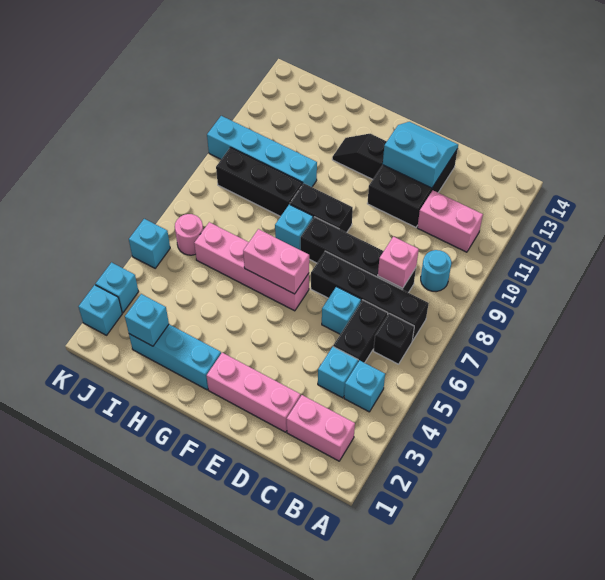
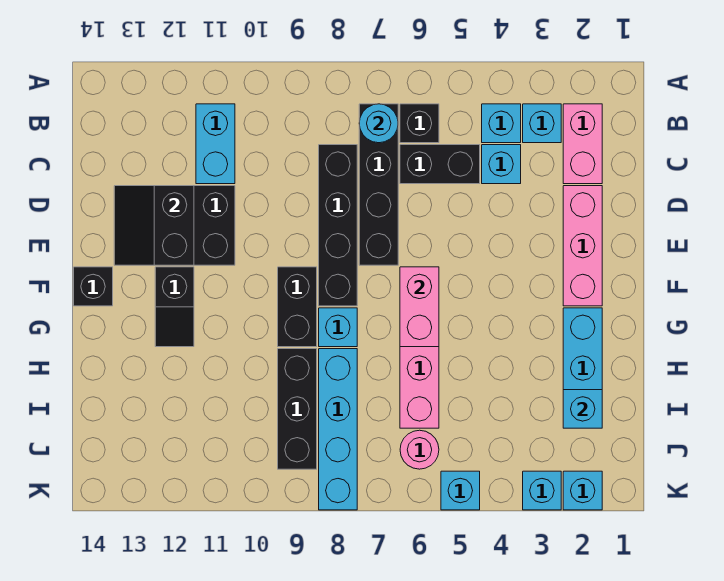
cyan 1x1 round brick [421,250,451,292] -> cyan 1x1 round brick moved to [359,104,398,143]
pink 1x2 brick [417,191,483,252] -> cyan 1x2 brick [196,104,235,184]
pink 1x1 brick [378,237,419,288] -> none
cyan 1x1 brick [322,287,361,334] -> cyan 1x1 brick moved to [523,104,561,143]
cyan 2x2 slope [383,122,458,188] -> black 2x2 slope [114,186,194,265]
none -> black 1x1 brick [74,267,113,306]
cyan 1x4 brick [207,116,317,187] -> cyan 1x4 brick moved to [319,349,357,510]

